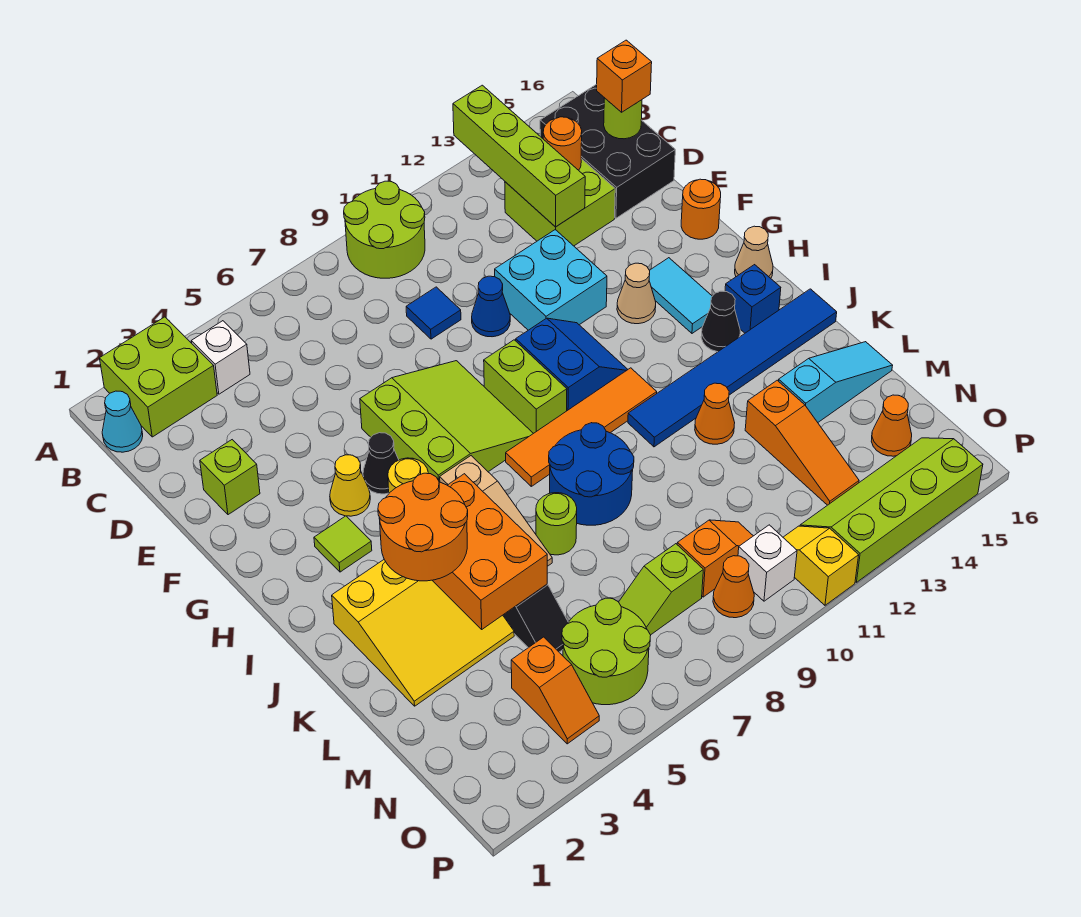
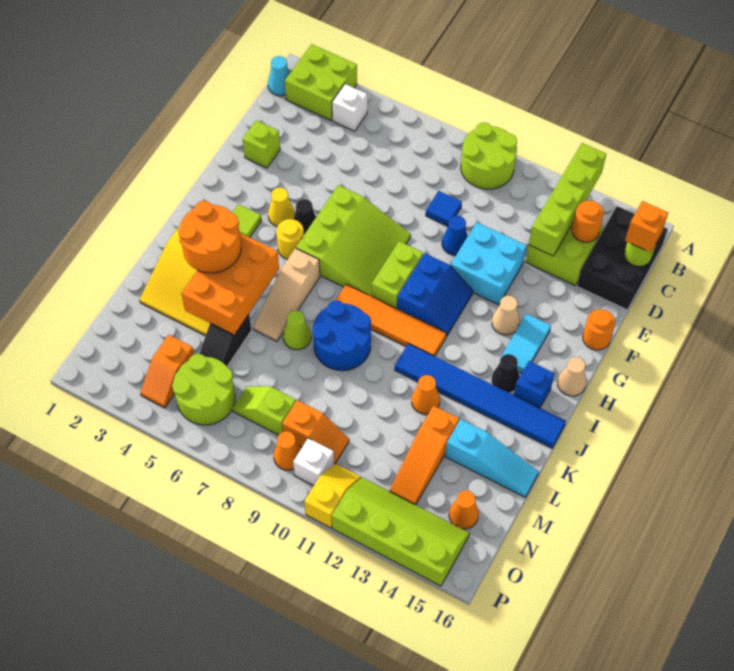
lime 1x1 round brick [536,493,577,555] -> lime 1x1 cone [283,310,311,350]

